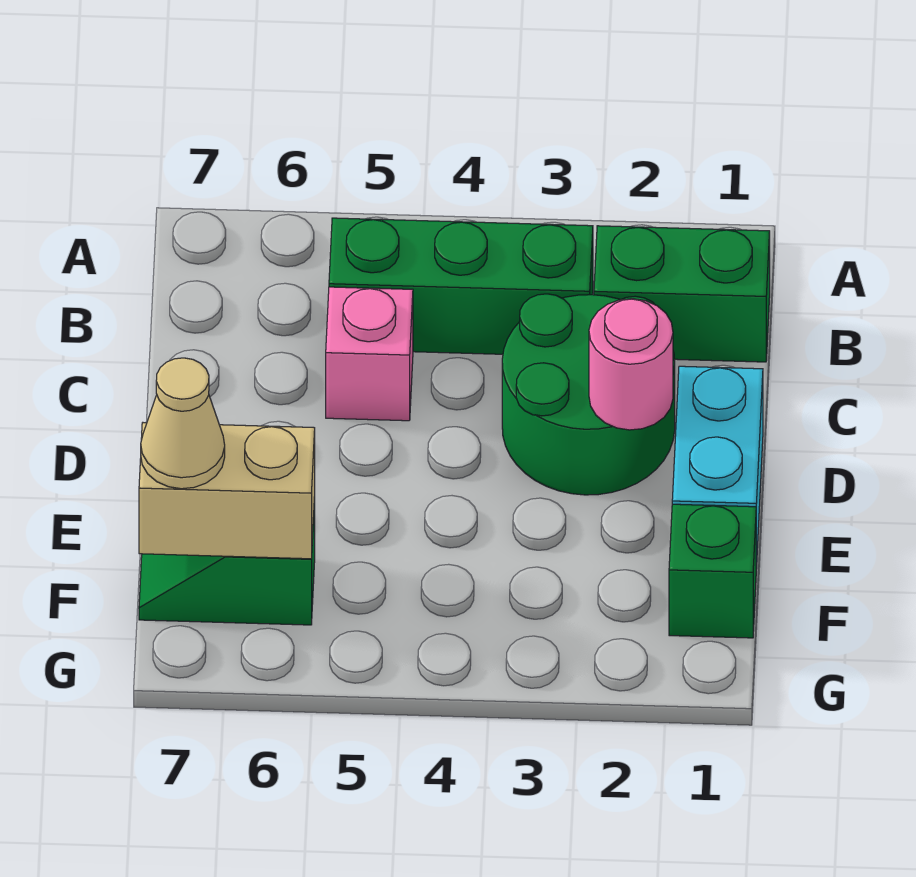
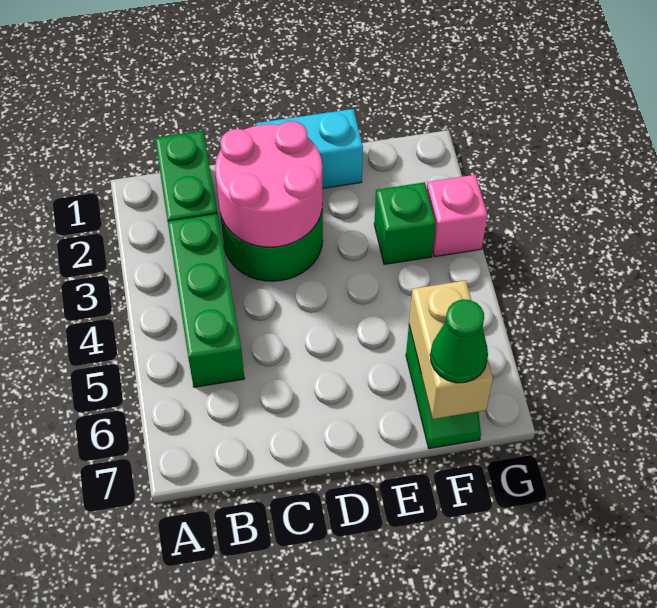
pink 1x1 brick [326,287,413,421] -> pink 1x1 brick moved to [427,175,487,257]
pink 1x1 round brick [589,299,673,430] -> pink 2x2 round brick [215,121,323,247]
green 1x1 brick [669,504,756,638] -> green 1x1 brick moved to [374,182,436,265]
tan 1x1 cone [141,358,225,489] -> green 1x1 cone [430,299,488,383]

